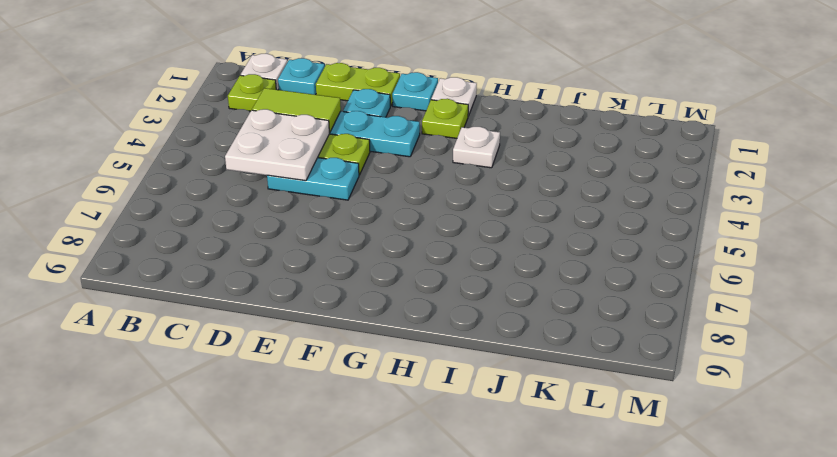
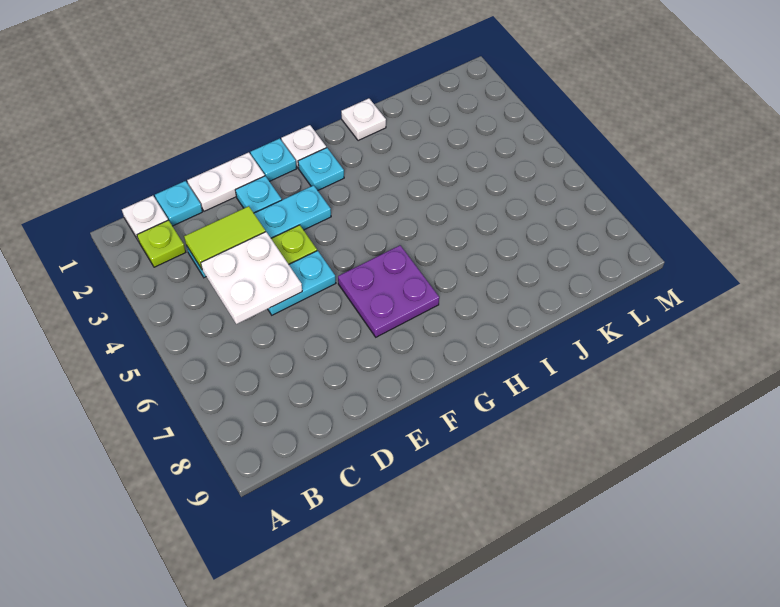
lime 1x2 plate [316,63,400,106] -> white 1x2 plate [187,152,265,211]
none -> purple 2x2 plate [338,245,439,337]
lime 1x1 plate [422,99,468,138] -> cyan 1x1 plate [298,148,344,190]
white 1x1 plate [453,127,500,168] -> white 1x1 plate moved to [341,98,386,141]

